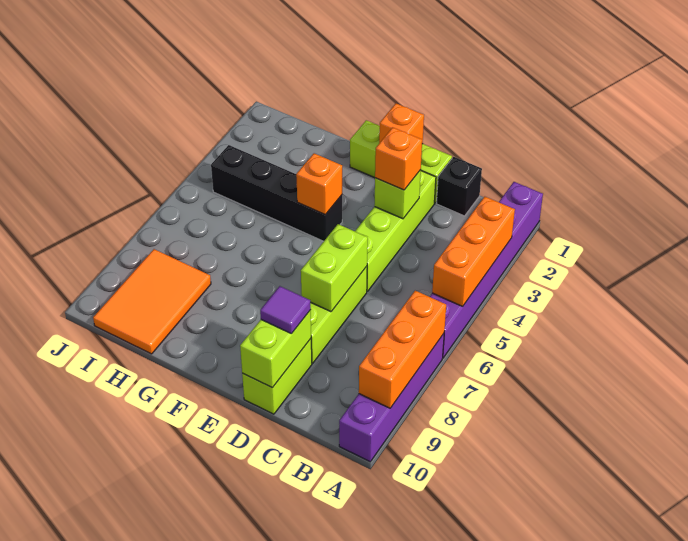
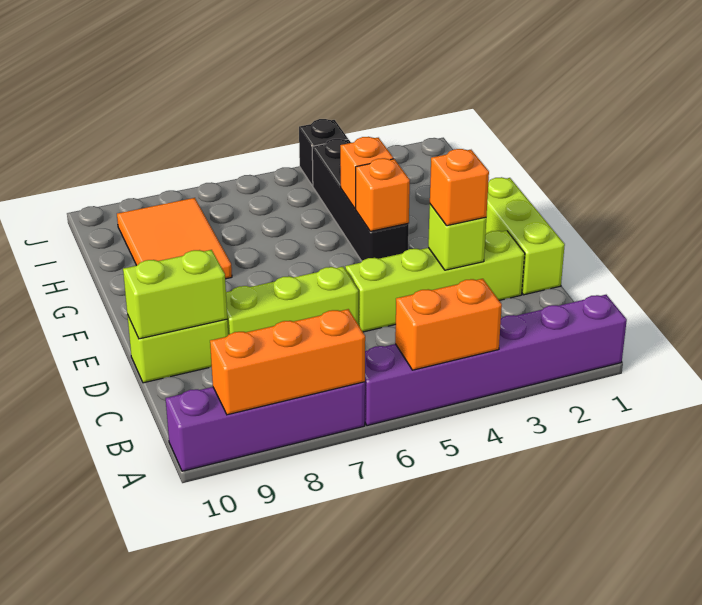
orange 1x3 brick [432,197,515,306] -> orange 1x2 brick [395,279,502,370]
black 1x1 brick [436,157,482,216] -> black 1x1 brick moved to [299,119,348,186]
lime 1x2 brick [301,224,368,312] -> none
purple 1x1 tile [260,286,311,334] -> none
orange 1x1 brick [379,103,424,144] -> orange 1x1 brick moved to [340,137,393,209]
orange 2x3 tile [93,249,211,354] -> orange 2x3 tile turned to [117,198,232,279]

